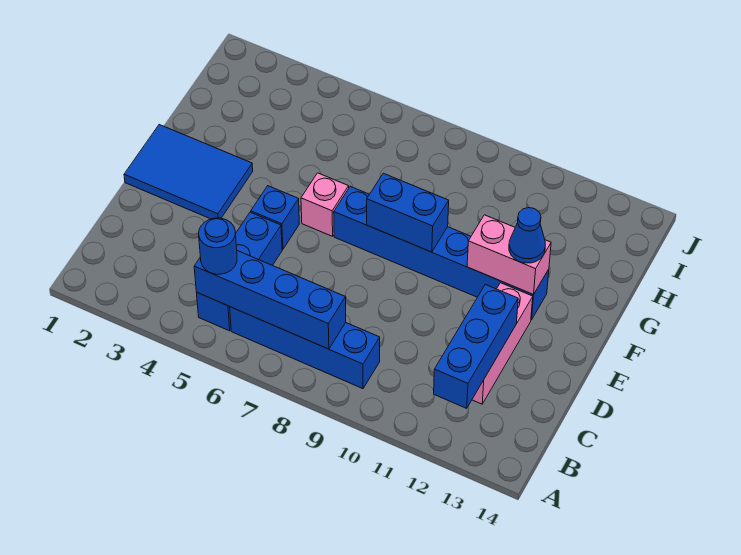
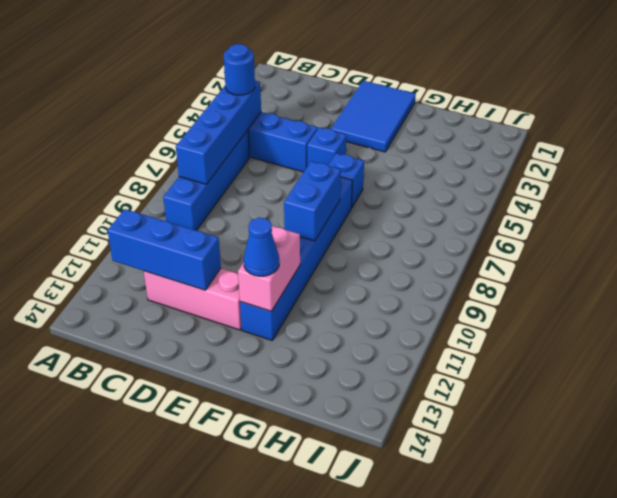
pink 1x1 brick [301,173,349,236] -> blue 1x1 brick [328,153,364,208]

